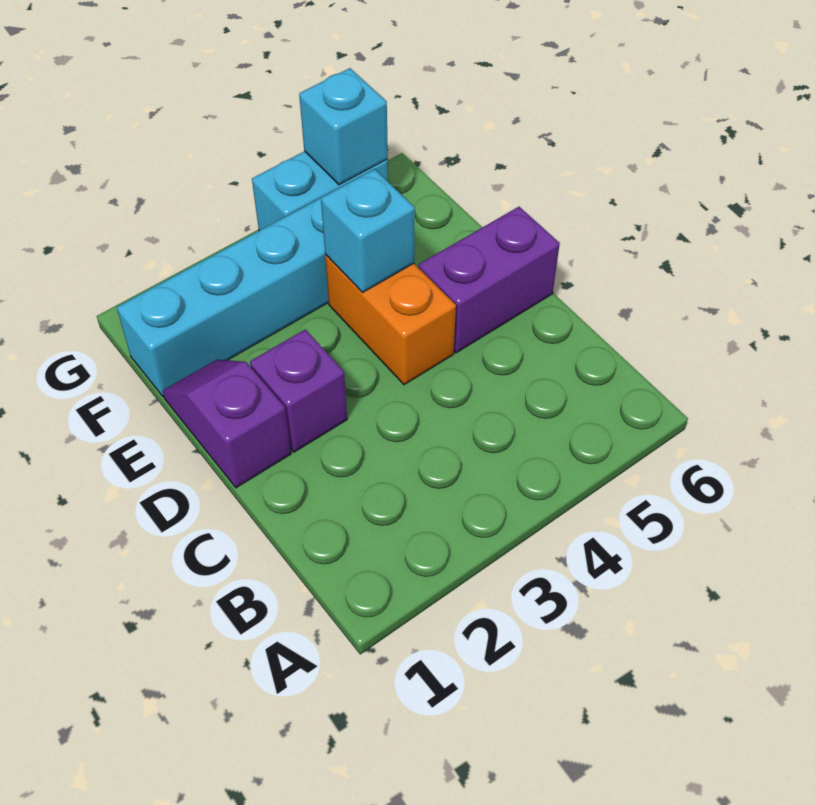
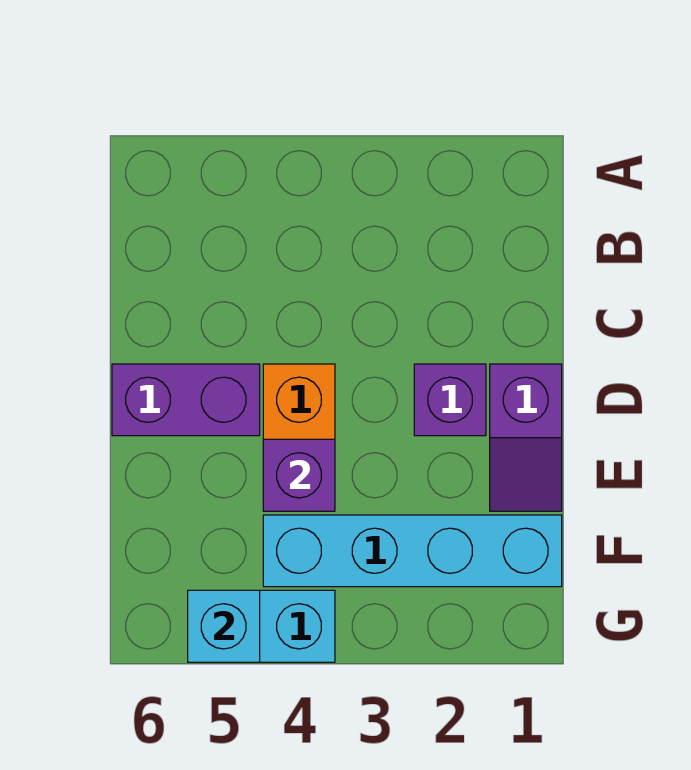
cyan 1x1 brick [321,169,415,292] -> purple 1x1 brick [263,439,335,511]

